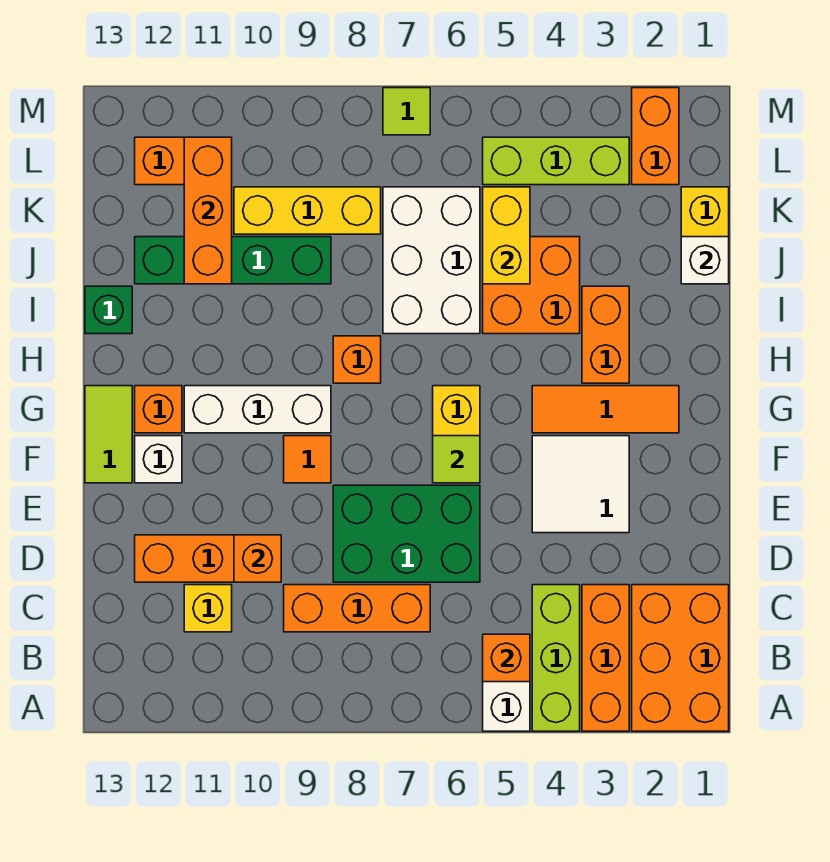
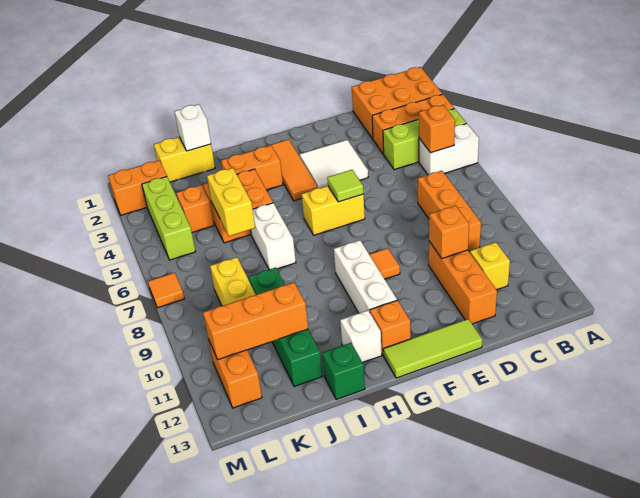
green 2x3 brick [333,485,480,582] -> none
white 1x1 brick [135,436,182,483] -> white 1x1 brick moved to [340,310,382,363]
lime 1x2 tile [85,386,132,483] -> lime 1x3 tile [383,319,482,378]
orange 1x1 brick [333,336,381,383] -> orange 1x1 brick moved to [176,185,214,233]
white 2x3 brick [383,187,480,334] -> white 1x2 brick [251,203,296,269]
yellow 1x2 brick [483,187,530,284] -> yellow 1x2 brick turned to [207,168,255,236]
lime 1x1 tile [383,88,430,135] -> orange 1x1 tile [148,273,184,308]

